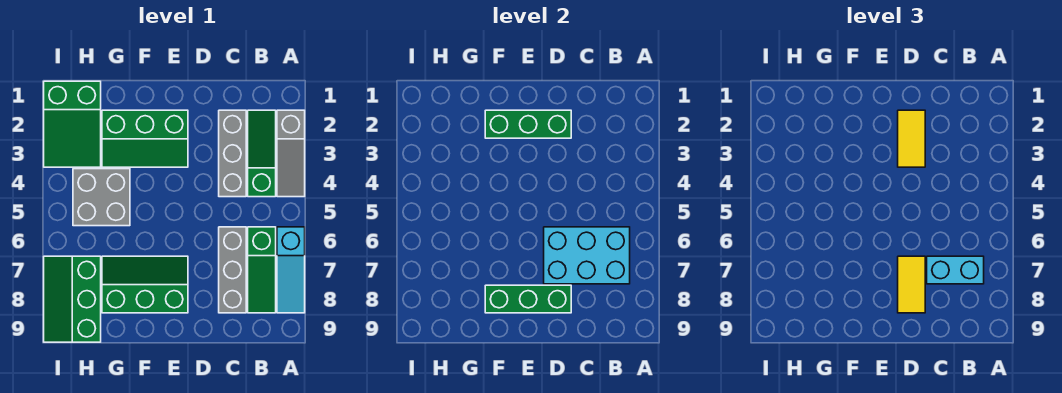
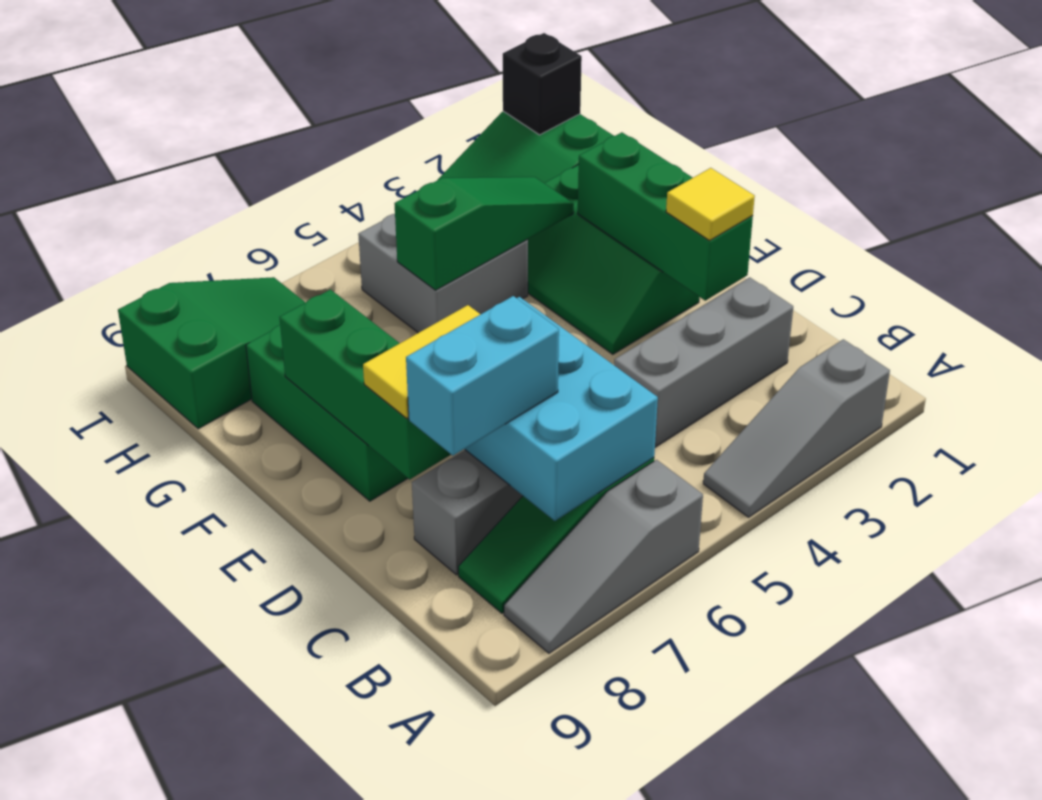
cyan 1x3 slope [277,227,305,313] -> grey 1x3 slope [504,460,703,653]
green 1x3 slope [248,110,276,197] -> green 1x3 slope moved to [394,177,574,290]
cyan 1x2 brick [927,256,984,284] -> cyan 1x2 brick turned to [406,296,559,456]
yellow 1x2 tile [898,110,925,167] -> yellow 1x1 tile [666,168,755,241]
green 2x3 slope [44,256,101,342] -> green 2x3 slope turned to [118,277,306,429]
none -> black 1x1 brick [503,33,582,135]

